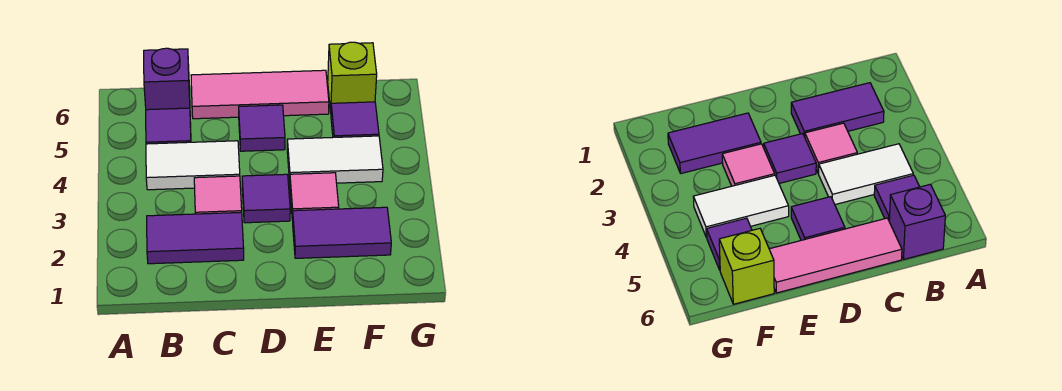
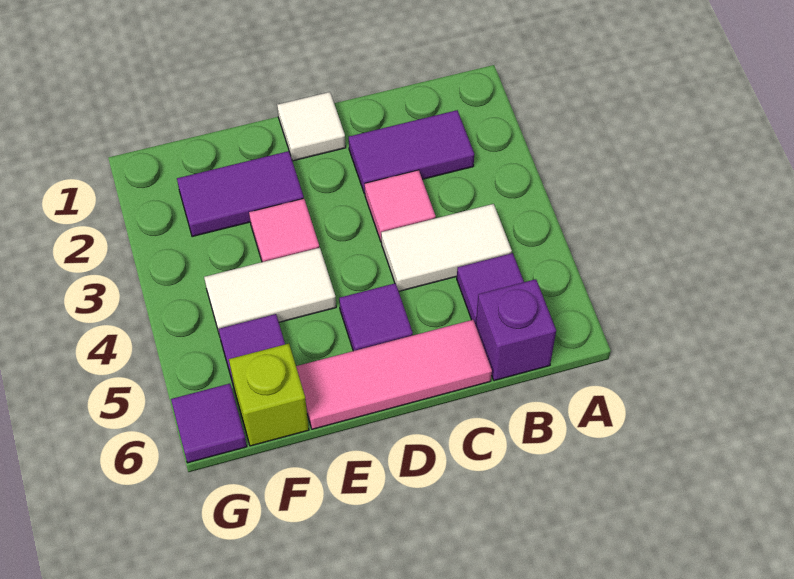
none -> white 1x1 tile [277,92,346,161]
purple 1x1 tile [242,174,290,223] -> purple 1x1 tile moved to [171,384,247,463]

